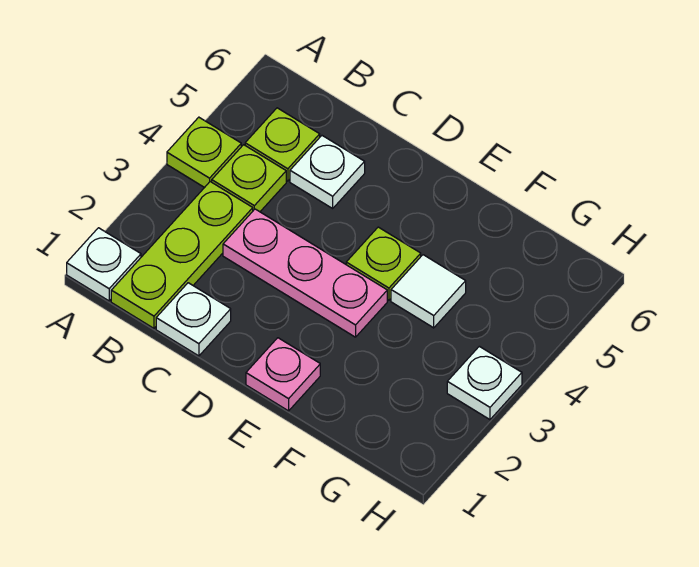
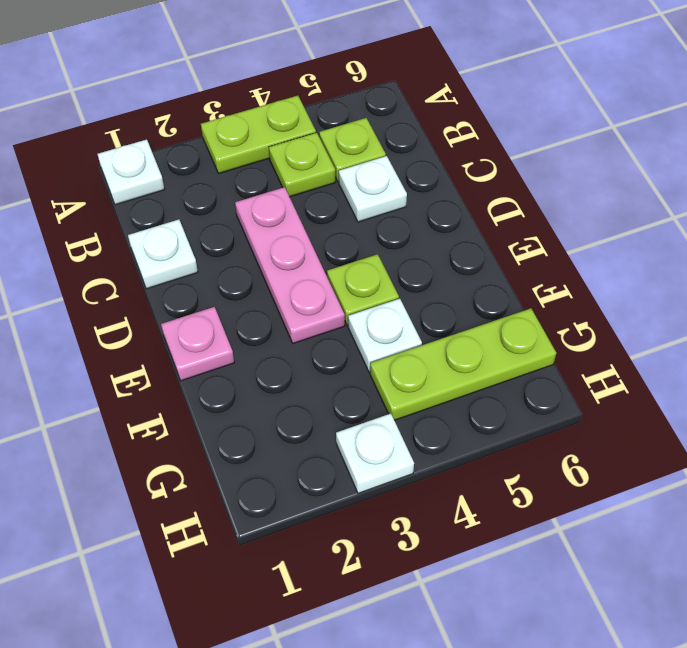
lime 1x1 plate [167,117,241,188] -> lime 1x2 plate [201,96,316,173]
lime 1x3 plate [111,182,253,328] -> lime 1x3 plate moved to [370,308,556,420]
white 1x1 tile [391,255,466,328] -> white 1x1 plate [348,299,422,372]

